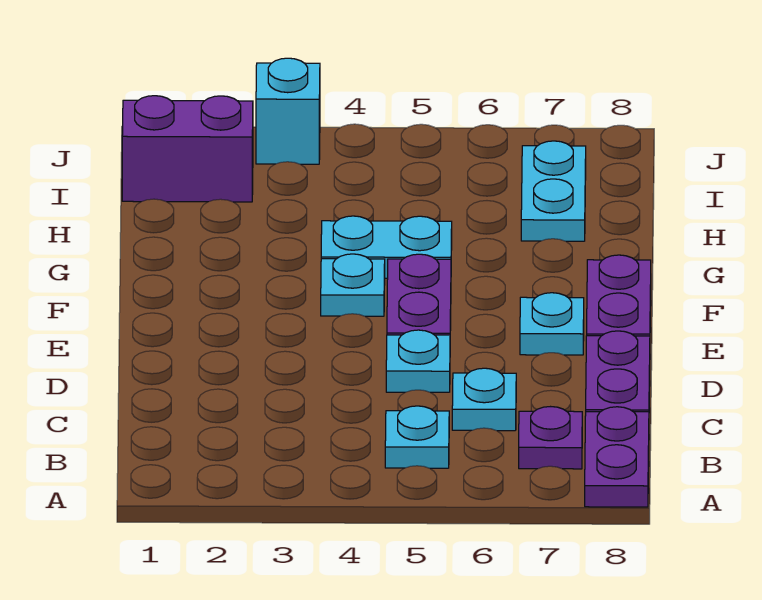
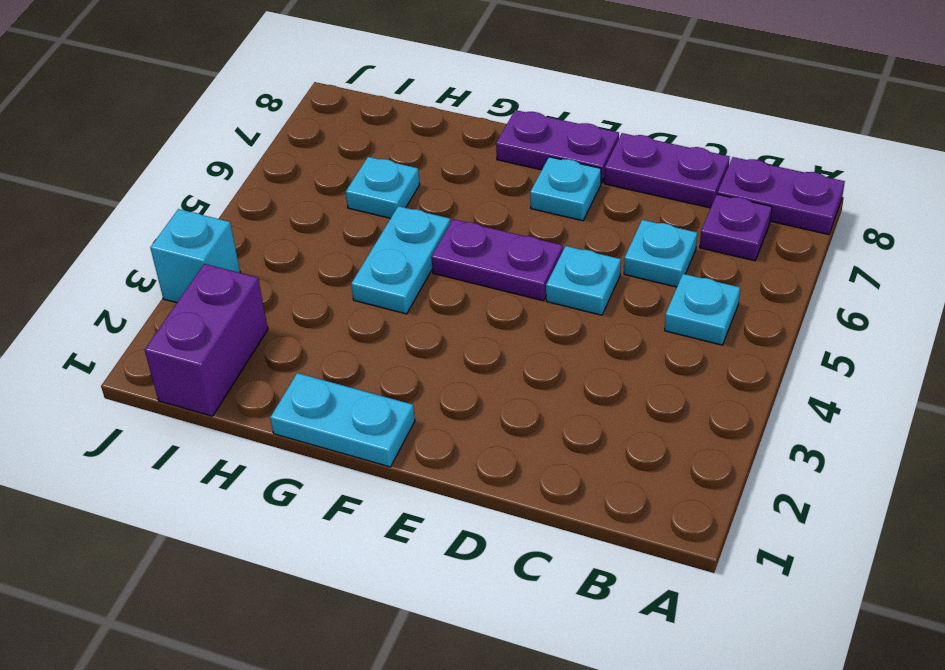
cyan 1x1 plate [321,254,385,316] -> cyan 1x1 plate moved to [346,157,420,218]
cyan 1x2 plate [521,141,586,241] -> cyan 1x2 plate moved to [270,373,415,467]

